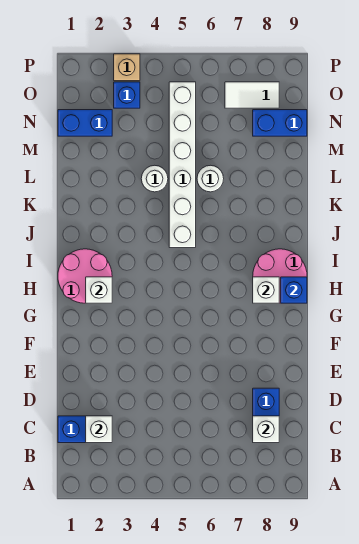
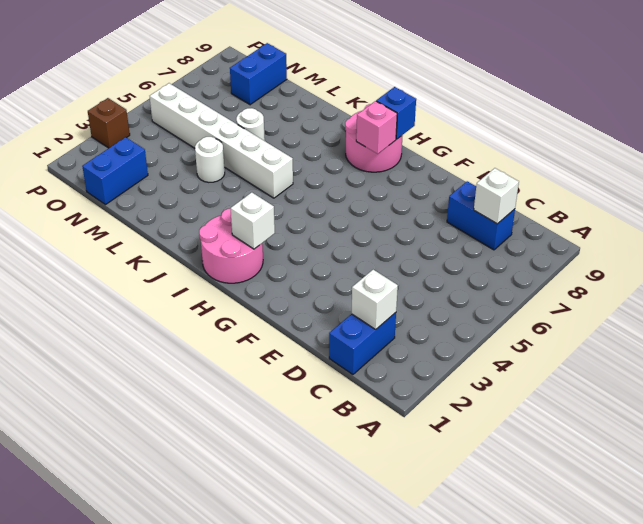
white 1x1 brick [253,277,279,303] -> pink 1x1 brick [356,101,397,154]
blue 1x1 brick [114,82,140,108] -> none
white 1x2 tile [225,82,279,108] -> none
tan 1x1 brick [114,54,140,81] -> brown 1x1 brick [88,98,130,148]

